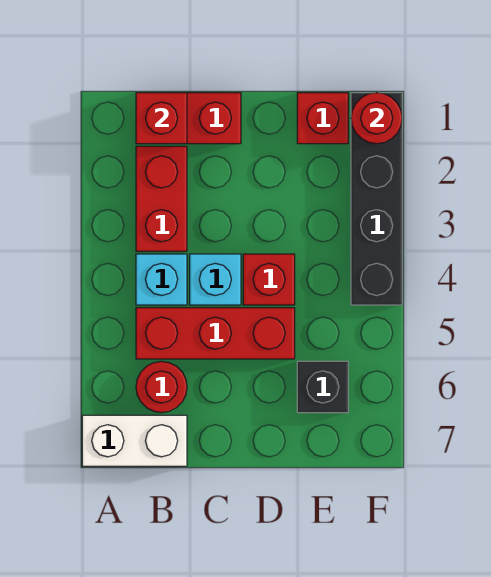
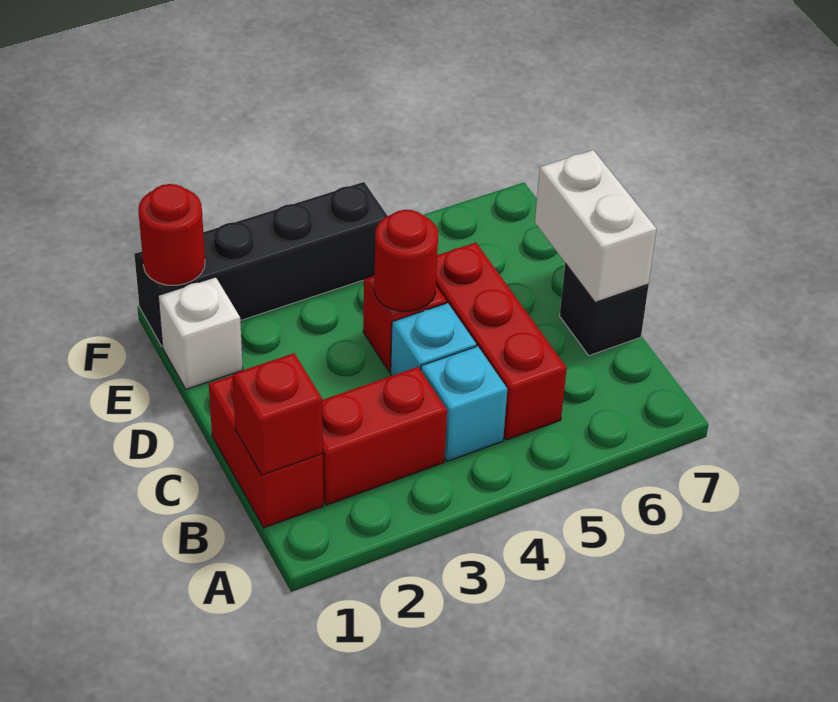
white 1x2 brick [82,415,187,466] -> white 1x2 brick moved to [535,150,657,302]
red 1x1 round brick [136,361,187,413] -> red 1x1 round brick moved to [374,210,438,312]
red 1x1 brick [297,93,348,144] -> white 1x1 brick [158,277,243,389]
black 1x1 brick [297,361,348,413] -> black 1x1 brick moved to [560,263,649,356]

